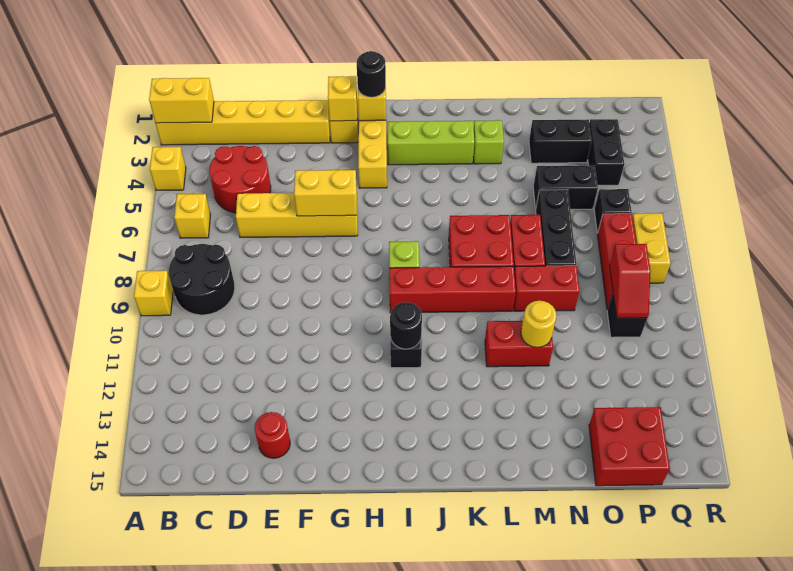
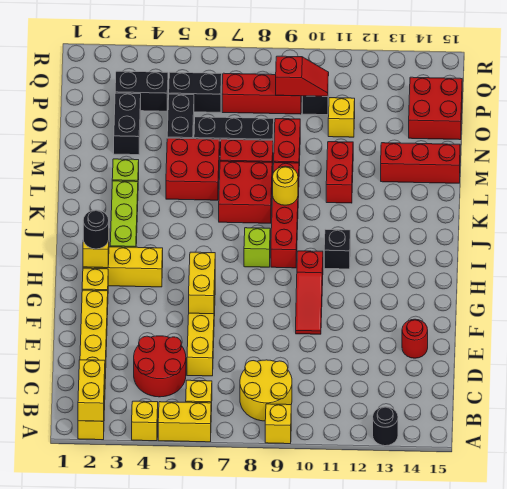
black 2x2 round brick [169,244,235,315] -> yellow 2x2 round brick [240,360,292,421]
none -> red 1x3 slope [296,251,323,334]
yellow 1x1 brick [328,76,357,121] -> yellow 1x1 brick moved to [328,98,355,137]
black 1x1 round brick [390,302,422,349] -> black 1x1 round brick moved to [373,407,398,446]
none -> red 2x2 brick [166,138,219,200]
yellow 1x1 round brick [521,301,556,348] -> yellow 1x1 round brick moved to [273,166,298,205]
none -> red 1x3 brick [381,143,460,183]
black 1x1 brick [594,189,632,233] -> black 1x2 brick [169,72,222,112]
yellow 1x2 brick [632,213,671,283] -> yellow 1x2 brick moved to [158,402,211,442]

